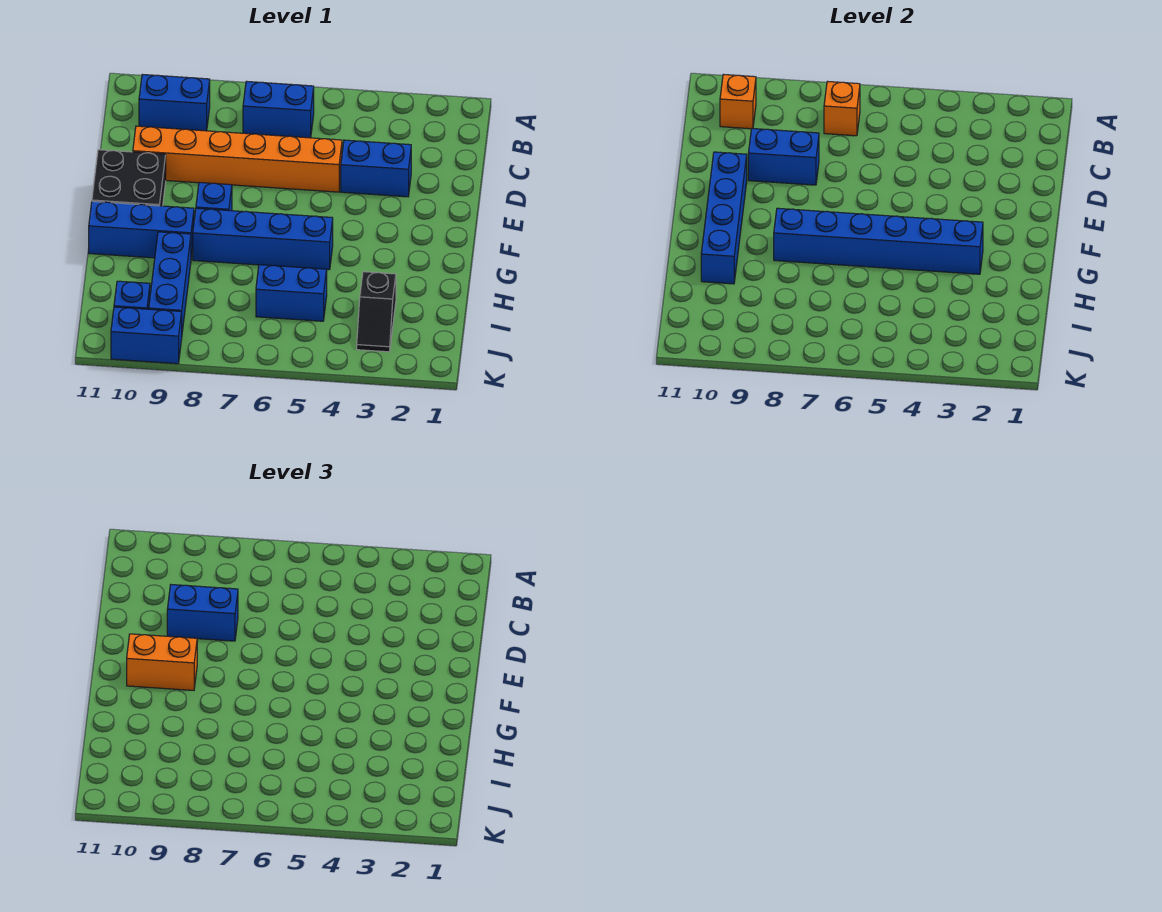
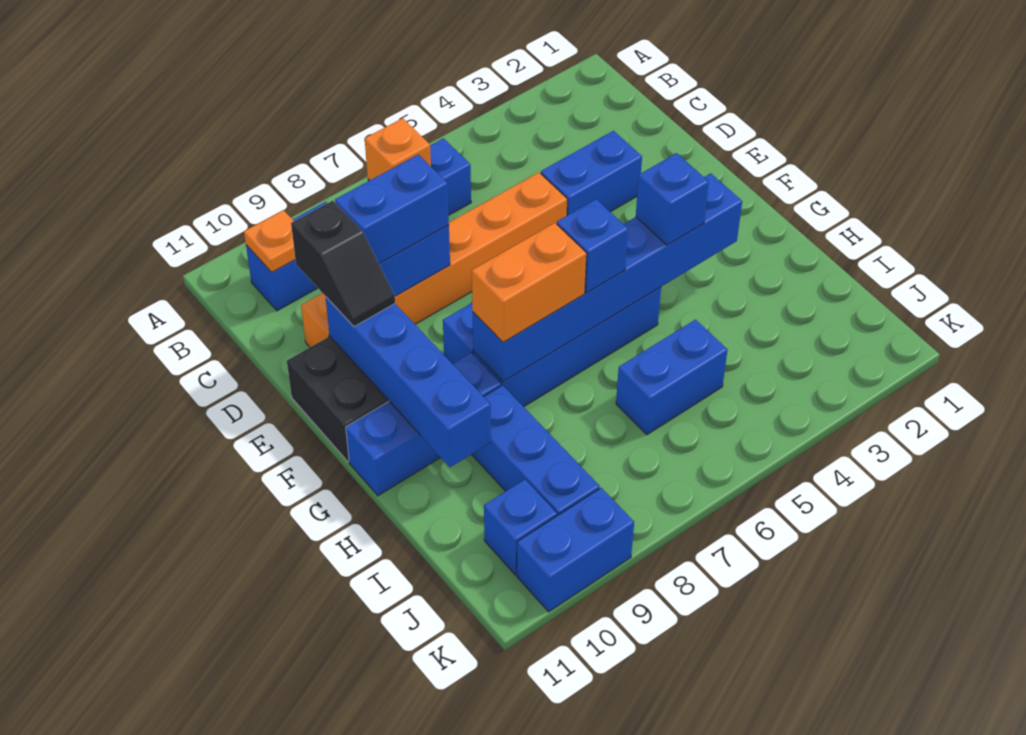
orange 1x1 brick [720,74,756,129] -> orange 1x1 plate [244,210,295,272]
orange 1x2 brick [127,634,197,690] -> orange 1x2 brick moved to [472,223,587,342]
none -> blue 1x1 brick [636,153,709,245]
none -> blue 1x1 brick [557,199,628,293]
black 1x2 slope [357,272,396,352] -> black 1x2 slope moved to [291,201,395,327]

